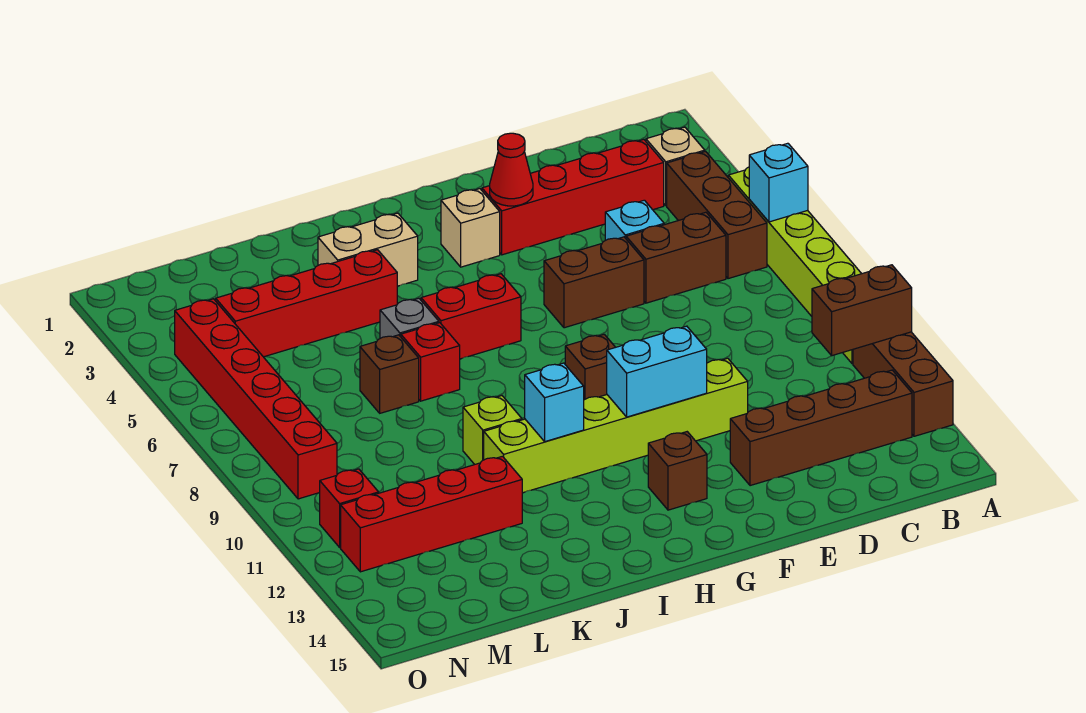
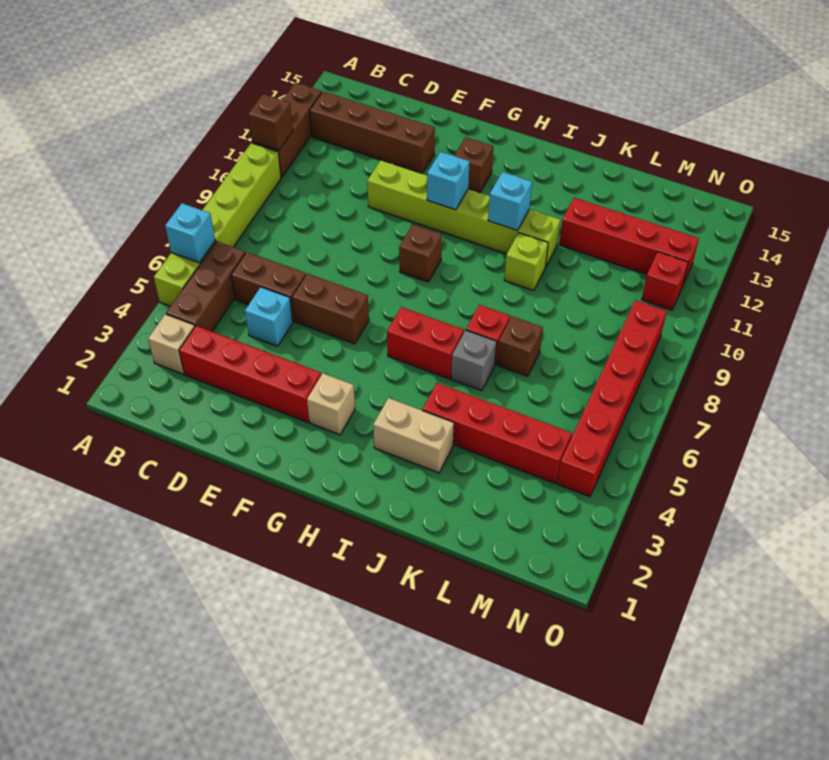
brown 1x2 brick [812,265,912,356] -> brown 1x1 brick [248,94,293,151]
red 1x1 cone [490,133,533,206] -> none
cyan 1x2 brick [607,326,707,417] -> cyan 1x1 brick [427,152,470,210]

